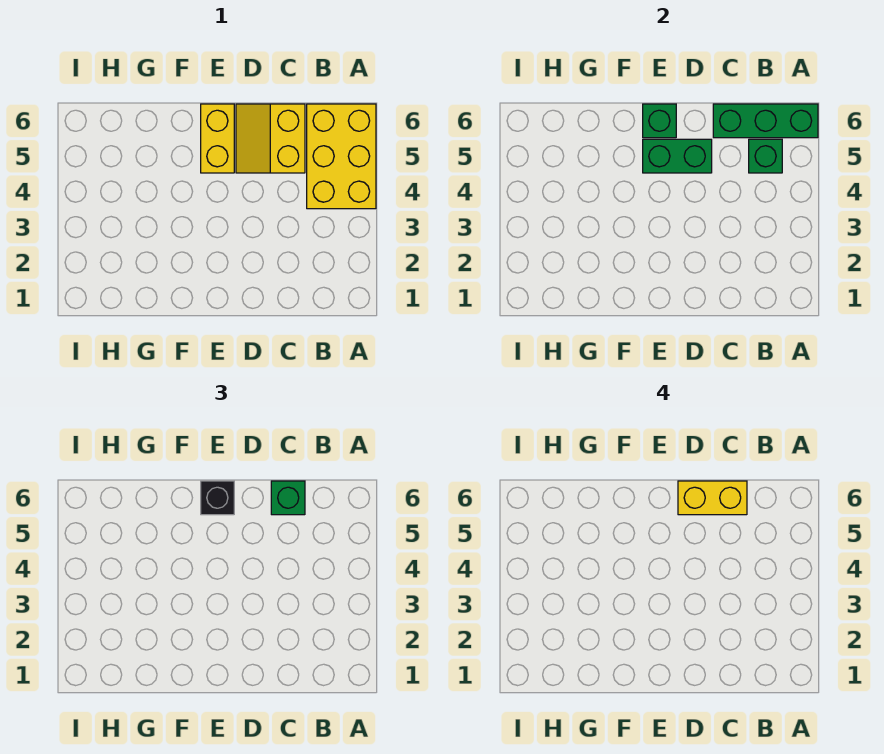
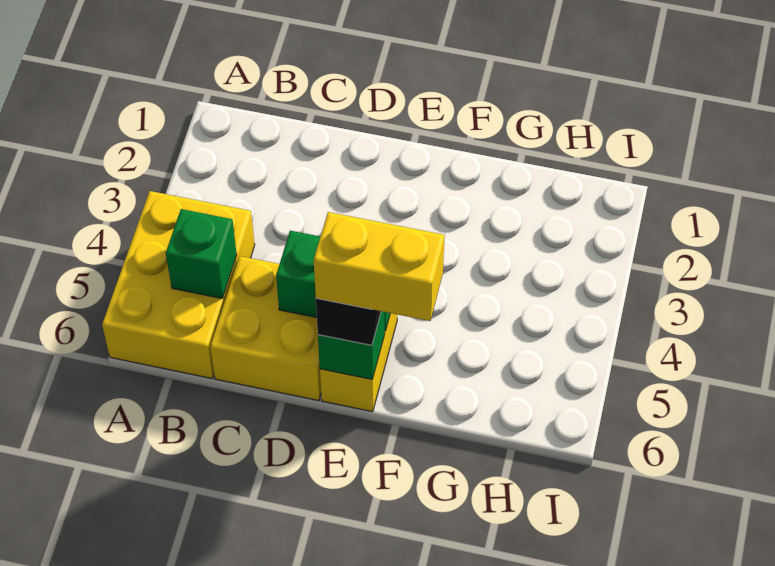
green 1x3 brick [713,104,818,138] -> none
yellow 2x2 slope [236,104,305,173] -> yellow 2x2 brick [210,256,321,401]
green 1x1 brick [271,481,305,515] -> none
yellow 1x2 brick [678,481,747,515] -> yellow 1x2 brick moved to [314,212,445,321]

